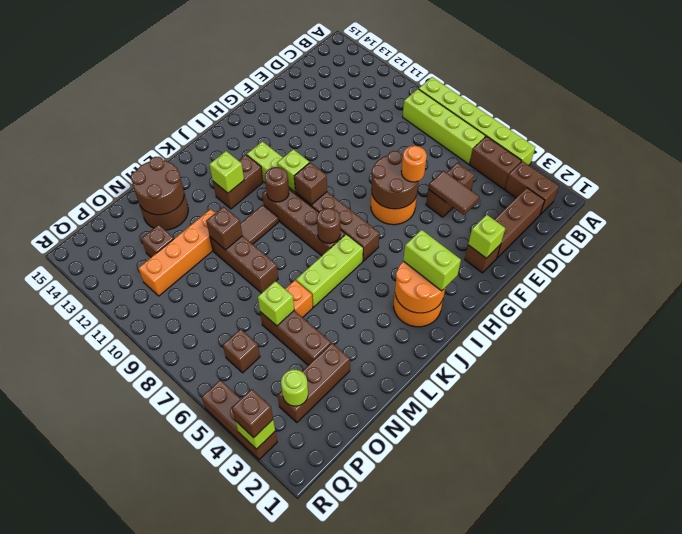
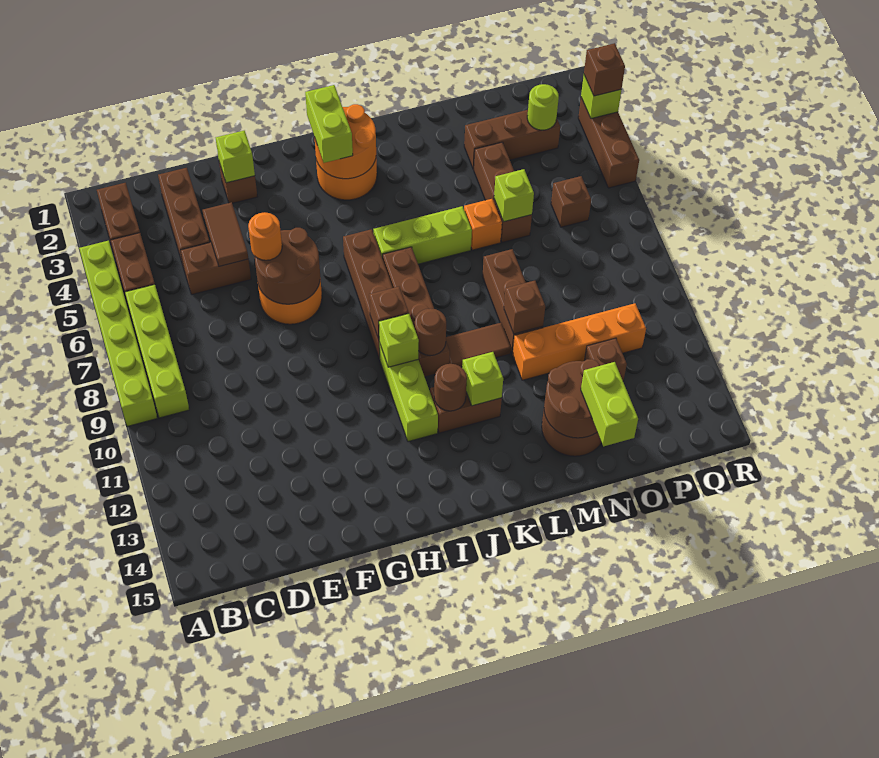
brown 1x3 brick [494,188,545,258] -> brown 1x3 brick turned to [158,168,210,265]
brown 1x1 round brick [317,208,340,243] -> brown 1x1 round brick moved to [434,364,467,411]
none -> lime 1x2 brick [581,362,638,446]

